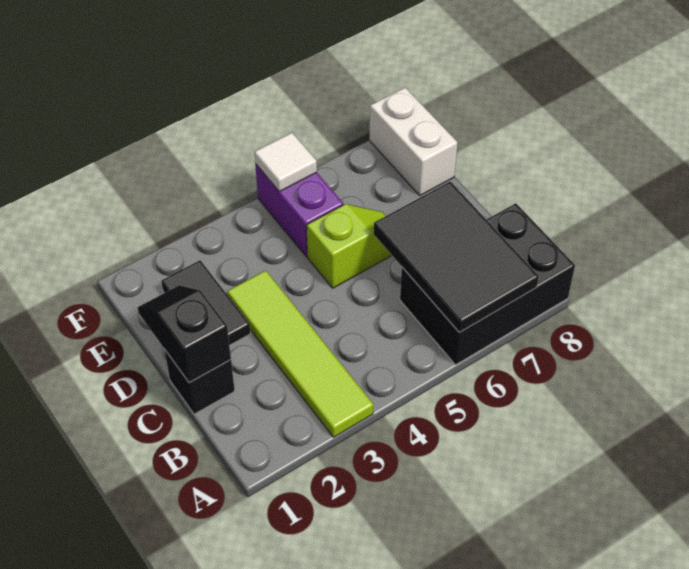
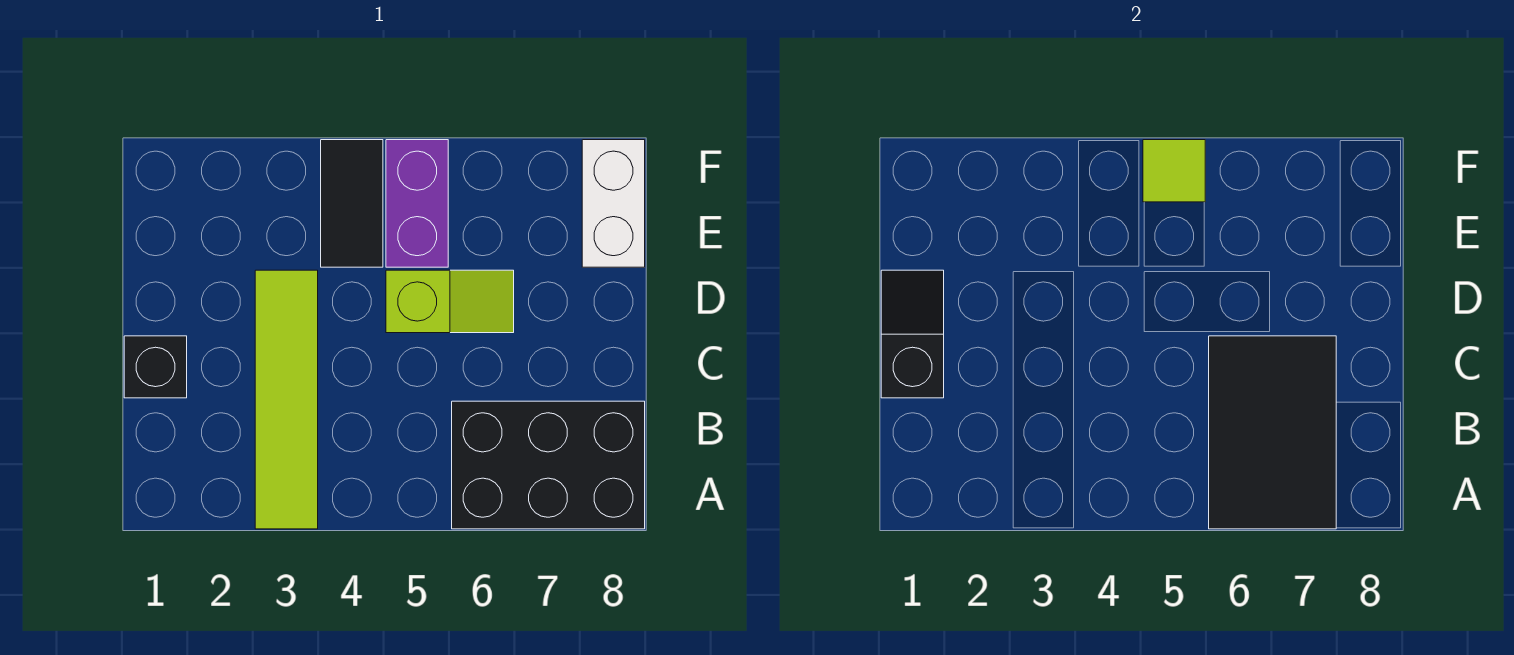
black 1x2 tile [161,260,250,345] -> black 1x2 tile moved to [321,140,383,267]
white 1x1 tile [254,133,317,192] -> lime 1x1 tile [1143,140,1205,202]

